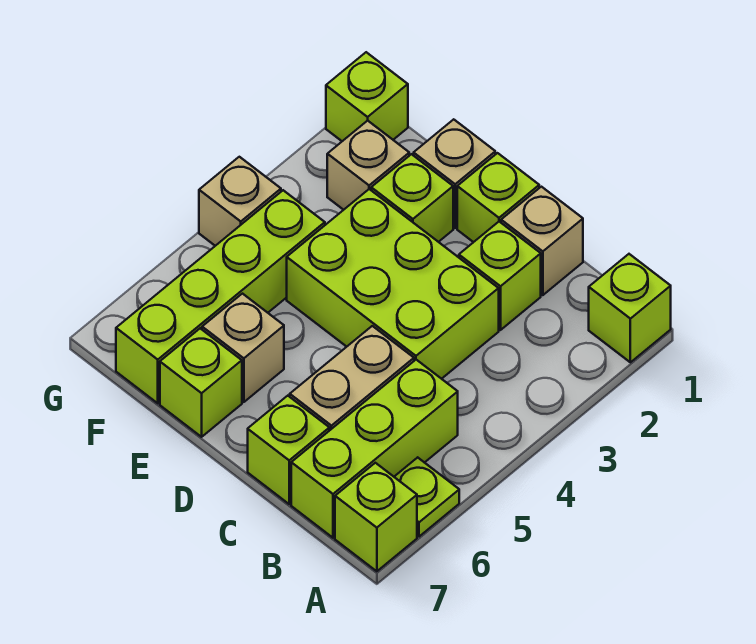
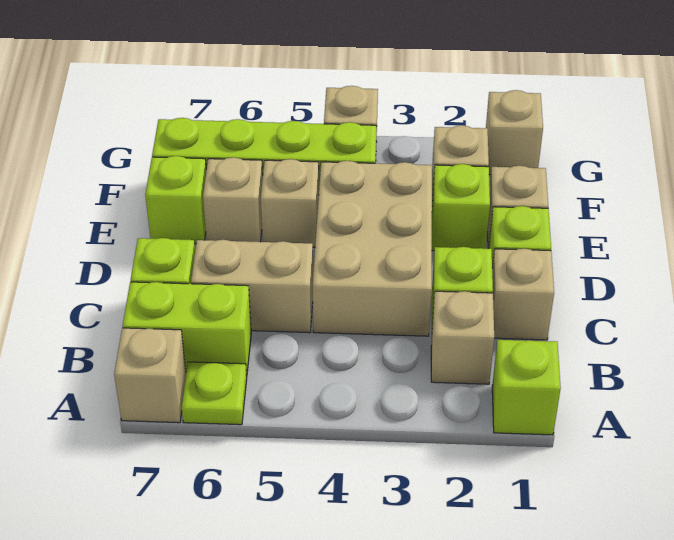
lime 1x1 brick [335,463,417,571] -> tan 1x1 brick [114,328,186,423]
none -> tan 1x1 brick [431,291,494,384]
lime 1x3 brick [291,360,458,538] -> lime 1x2 brick [123,282,251,375]
lime 2x3 brick [287,189,499,379] -> tan 2x3 brick [313,161,432,336]
none -> tan 1x1 brick [261,159,319,247]
lime 1x1 brick [326,52,408,141] -> tan 1x1 brick [486,90,543,175]

